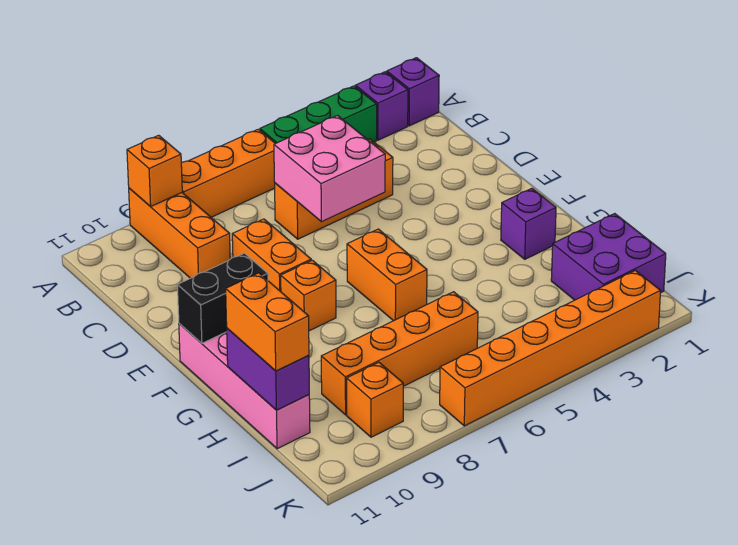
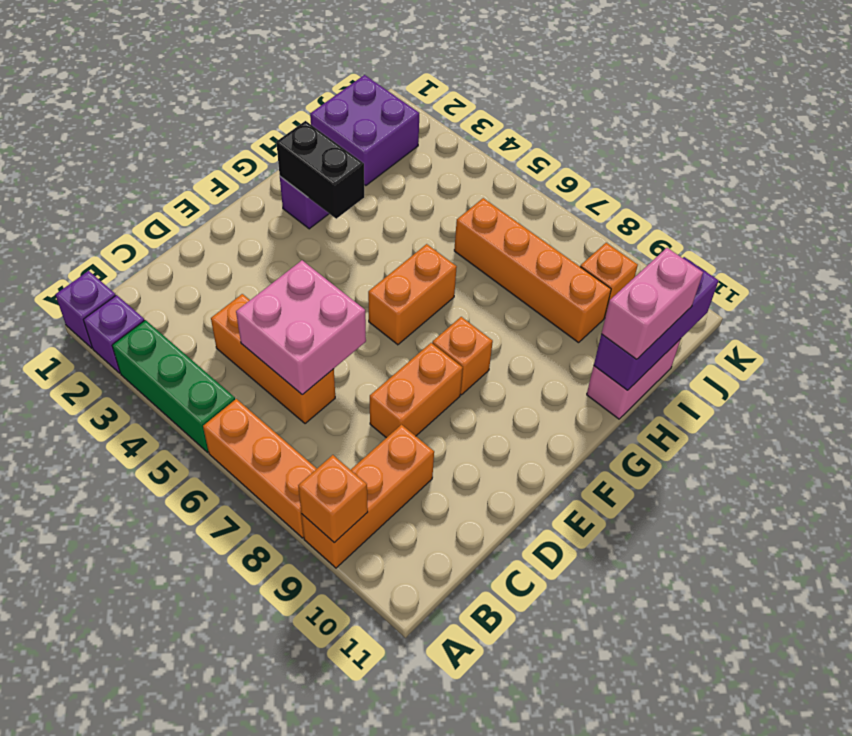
black 1x2 brick [177,253,268,343] -> black 1x2 brick moved to [276,121,364,219]
pink 1x4 brick [179,324,310,449] -> pink 1x2 brick [587,339,681,419]
purple 1x2 brick [227,328,309,410] -> purple 1x3 brick [594,257,719,390]
orange 1x2 brick [226,273,309,371] -> pink 1x2 brick [601,248,703,359]
orange 1x6 brick [440,270,661,426] -> none

